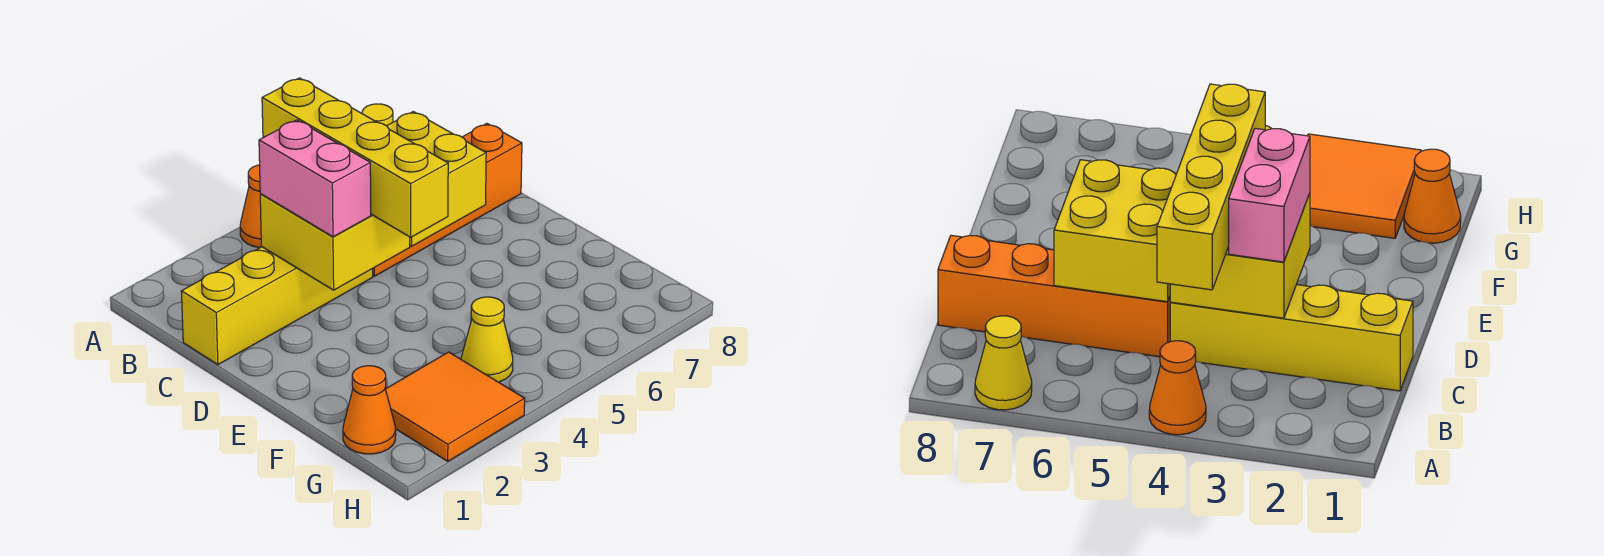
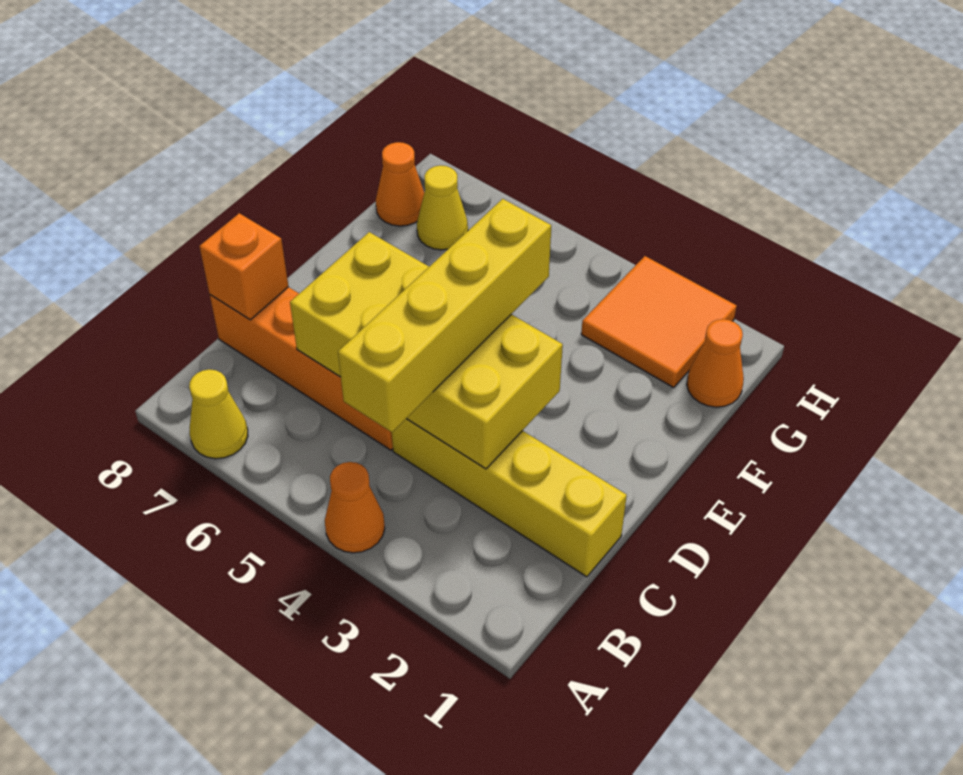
pink 1x2 brick [259,120,371,237] -> none
none -> orange 1x1 brick [199,213,289,320]
yellow 1x1 cone [461,297,513,382] -> yellow 1x1 cone moved to [417,165,468,250]
none -> orange 1x1 cone [376,142,424,226]

